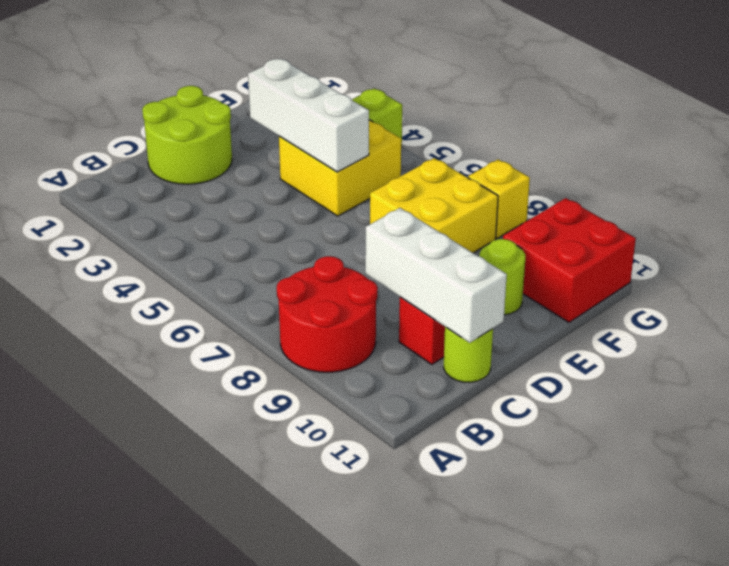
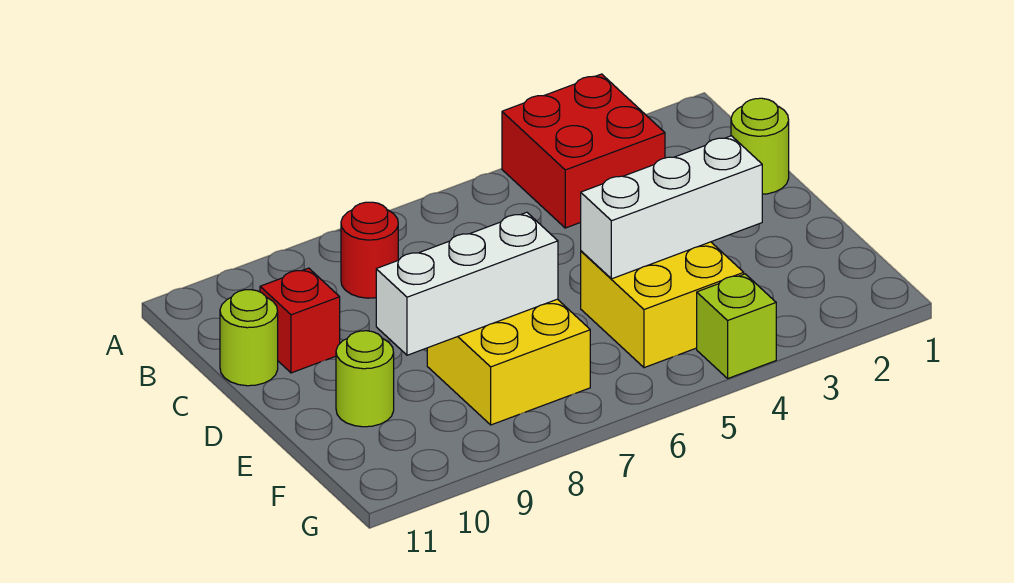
red 2x2 round brick [277,256,378,372] -> red 1x1 round brick [341,202,398,298]
lime 2x2 round brick [142,86,232,184] -> lime 1x1 round brick [731,98,789,194]
white 1x3 brick [365,208,507,343] -> white 1x3 brick moved to [376,212,558,355]
red 2x2 brick [503,198,636,322] -> red 2x2 brick moved to [502,74,665,228]
yellow 1x1 brick [468,159,530,239] -> none

